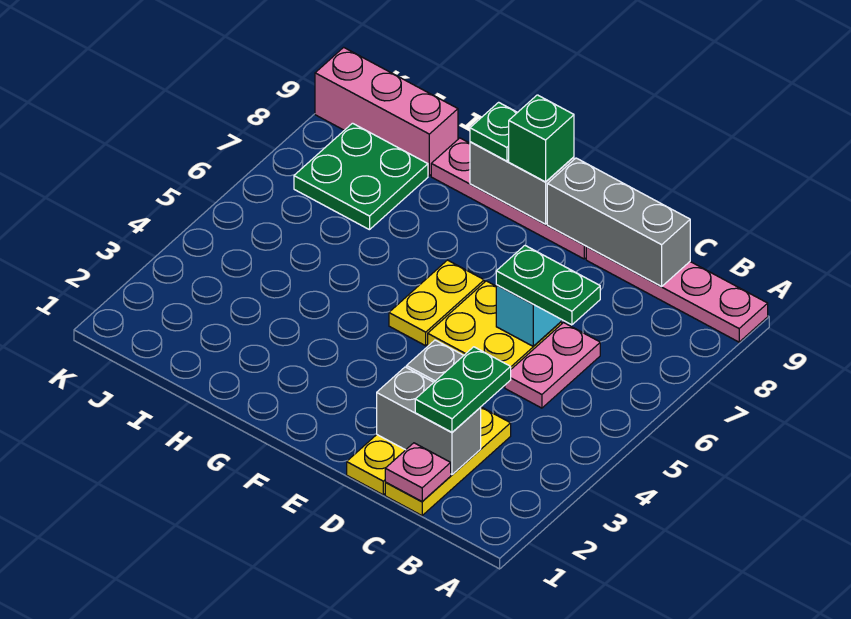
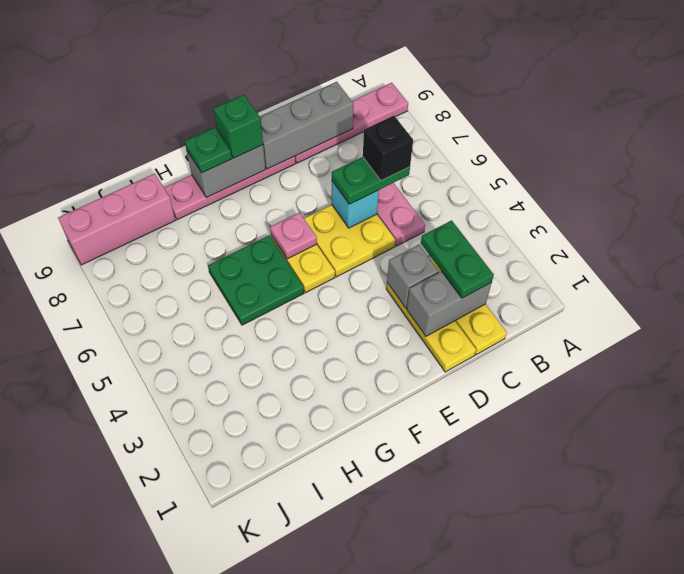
pink 1x1 plate [385,443,451,502] -> pink 1x1 plate moved to [270,212,317,259]
none -> black 1x1 brick [363,116,413,181]
green 2x2 plate [294,123,428,230] -> green 2x2 plate moved to [208,235,304,325]

